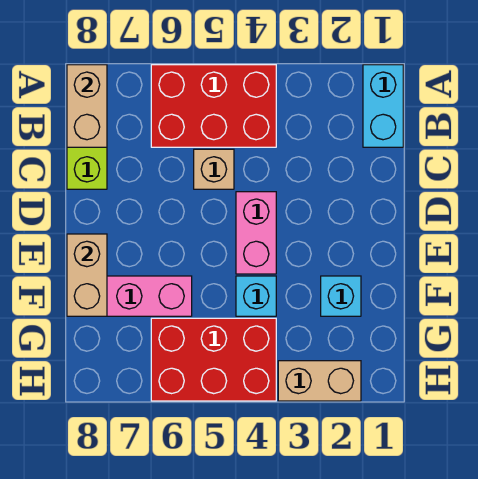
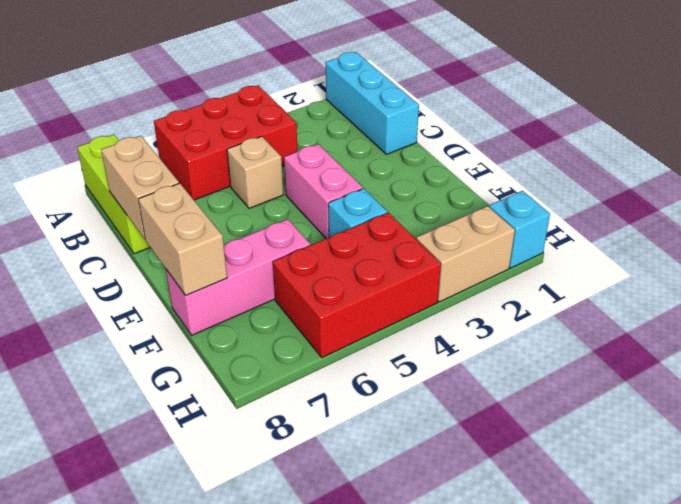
cyan 1x2 brick [363,65,403,147] -> cyan 1x3 brick [326,52,419,154]
tan 1x2 brick [67,65,107,147] -> tan 1x2 brick moved to [101,136,179,240]
cyan 1x1 brick [321,276,361,316] -> cyan 1x1 brick moved to [489,191,550,268]

